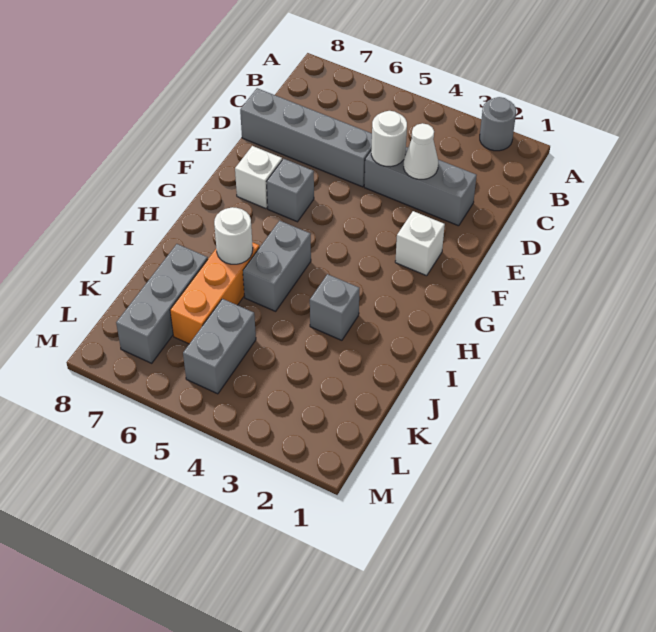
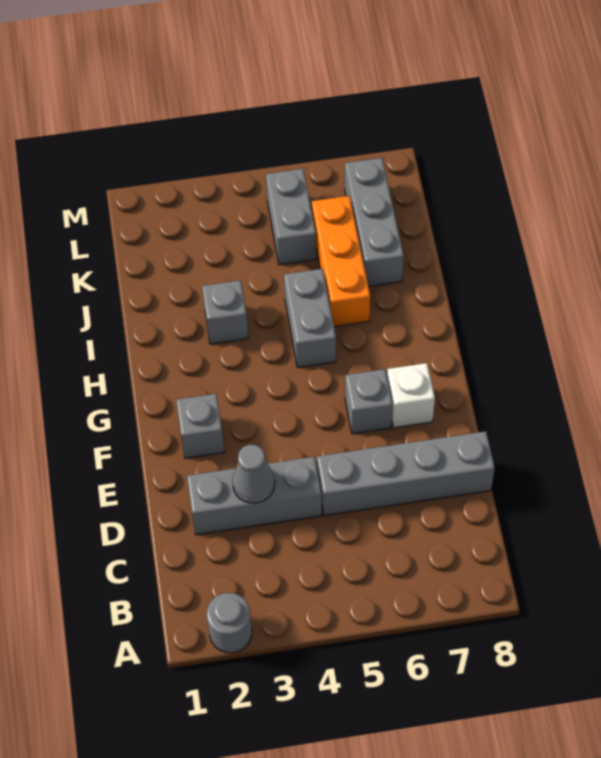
white 1x1 cone [404,123,438,179] -> grey 1x1 cone [233,445,275,503]
white 1x1 round brick [371,111,407,167] -> none
white 1x1 brick [395,211,445,276] -> grey 1x1 brick [176,394,225,458]
white 1x1 round brick [214,207,253,264] -> none

